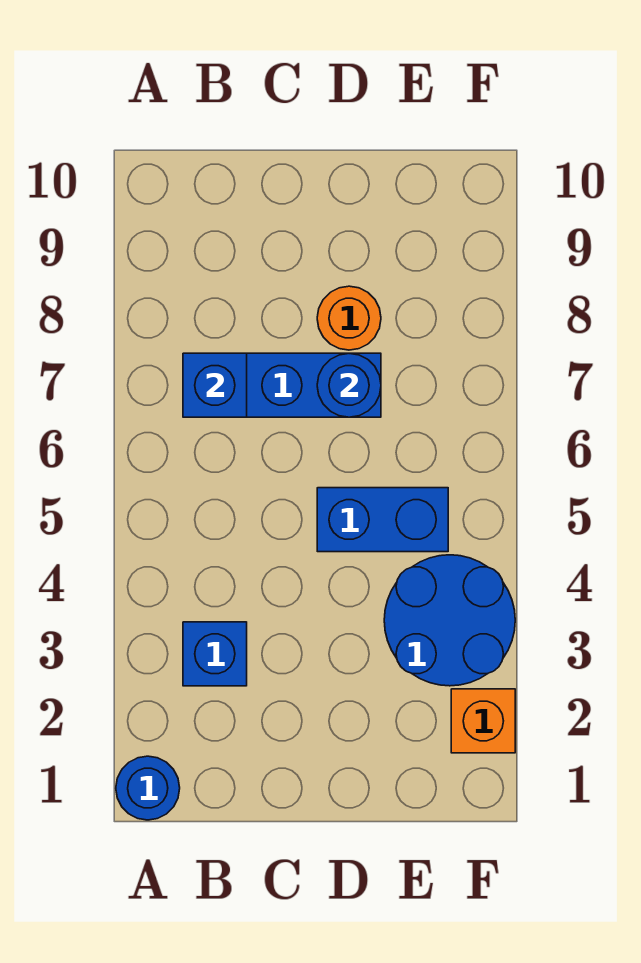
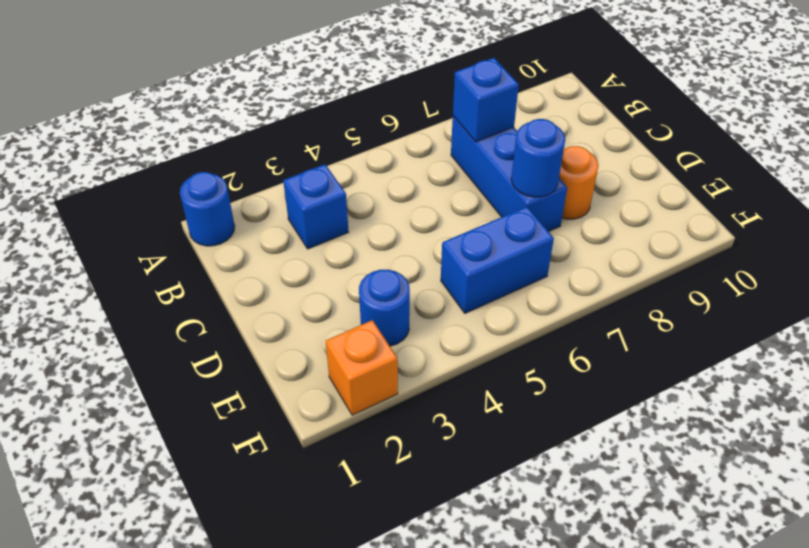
blue 1x2 brick [317,488,448,552] -> blue 1x2 brick turned to [441,207,554,313]
blue 2x2 round brick [384,555,515,686] -> blue 1x1 round brick [359,270,410,346]

